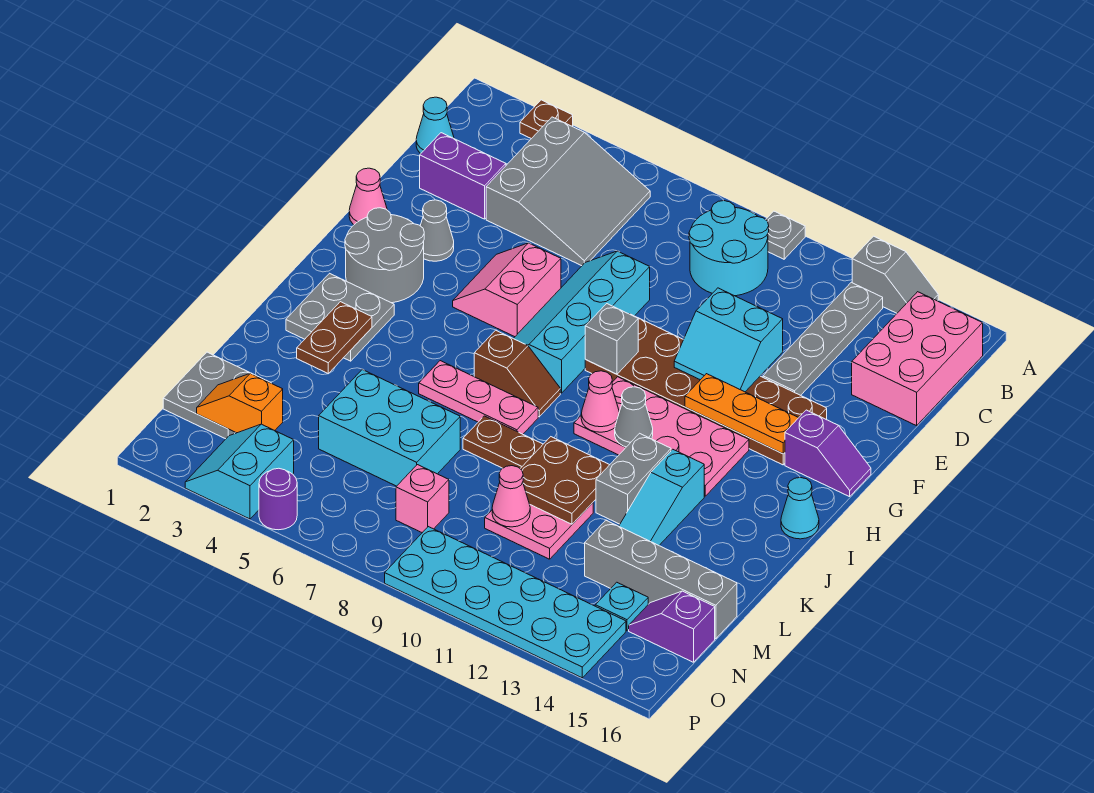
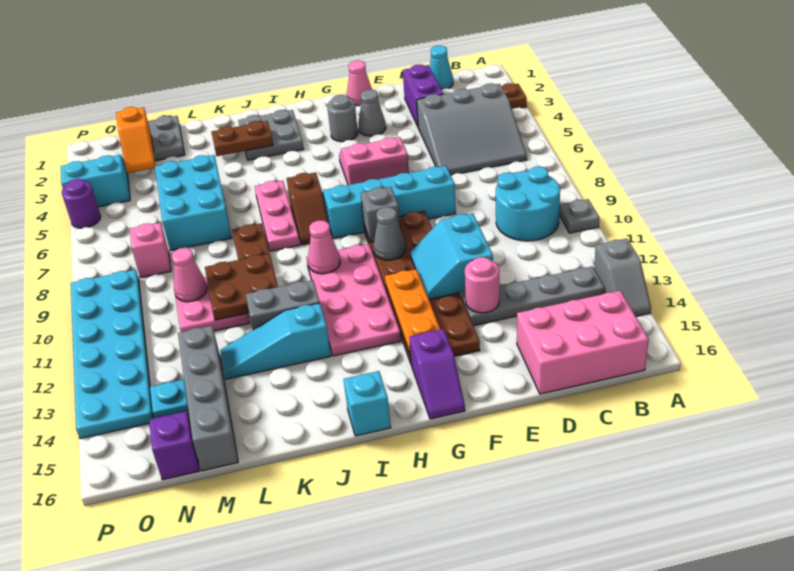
none -> pink 1x1 round brick [465,257,499,313]
grey 2x2 round brick [345,208,424,303] -> grey 1x1 round brick [327,95,358,142]
grey 1x1 cone [615,387,653,447] -> grey 1x1 cone moved to [373,207,405,260]
cyan 1x1 cone [781,478,819,539] -> cyan 1x1 brick [343,371,391,436]
orange 1x2 slope [197,373,283,433] -> orange 1x2 slope turned to [116,107,155,173]

